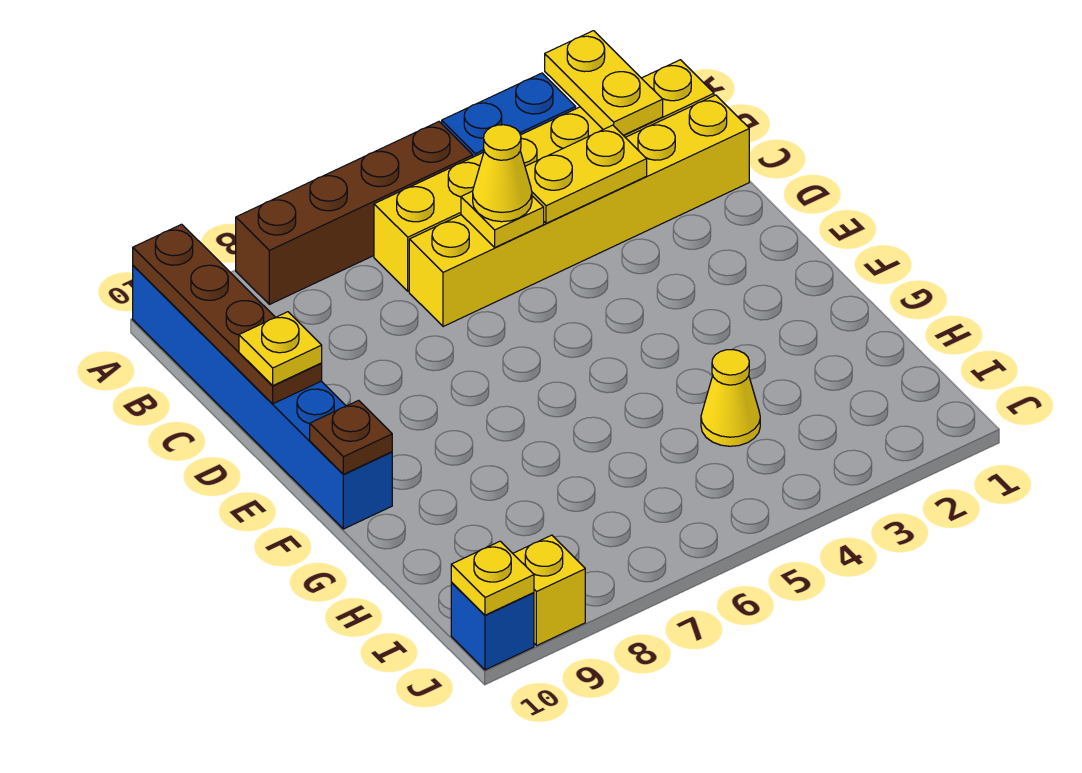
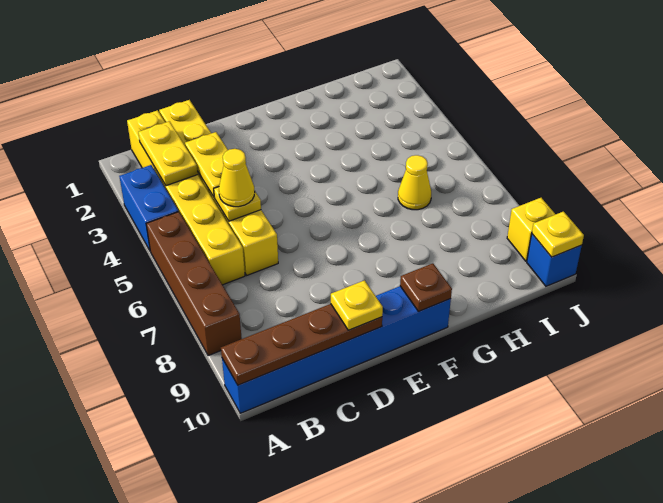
yellow 1x2 plate [545,31,663,135] -> yellow 1x2 plate turned to [138,121,198,186]
yellow 1x1 cone [701,349,760,446] -> yellow 1x1 cone moved to [398,155,431,210]

